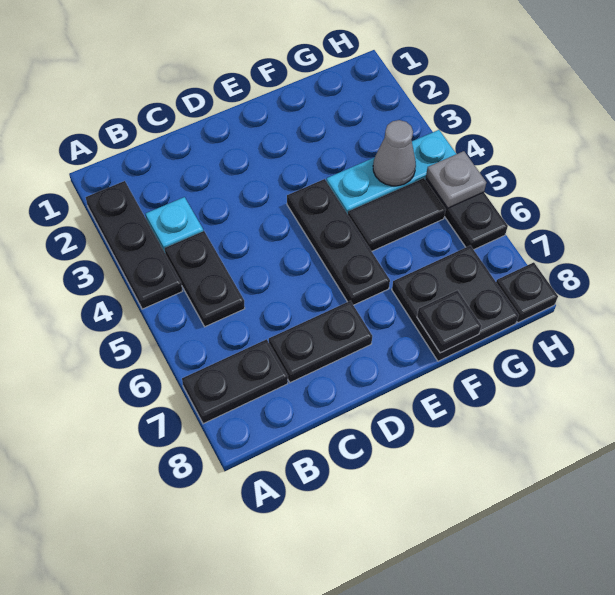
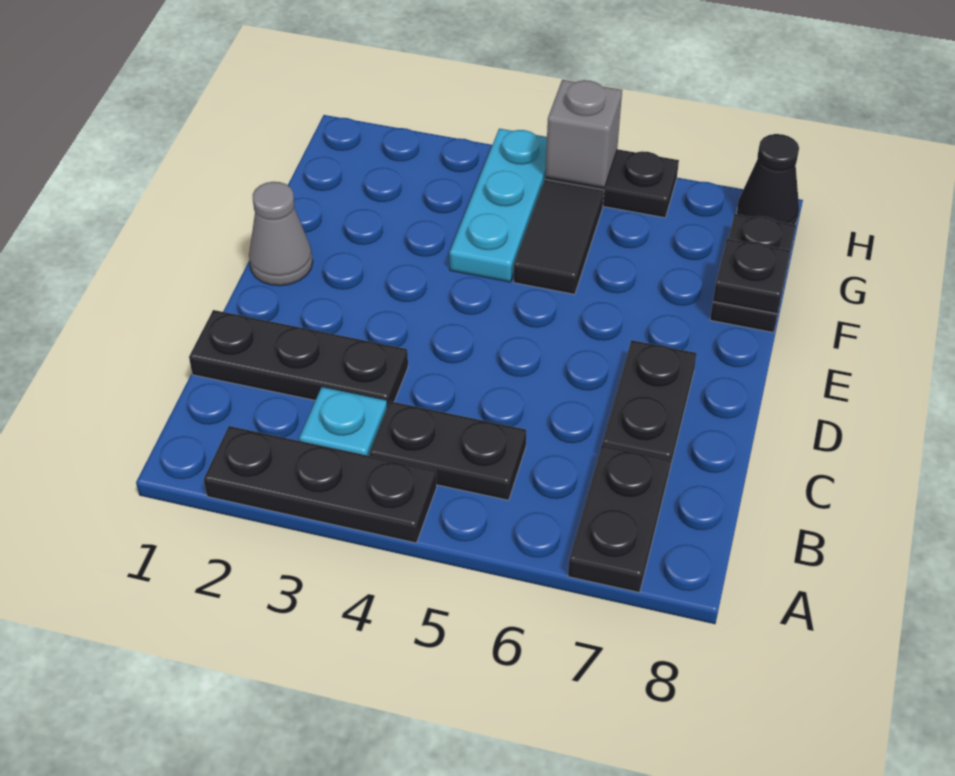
black 1x3 plate [287,179,390,305] -> black 1x3 plate moved to [189,310,408,407]
black 2x2 plate [392,245,519,361] -> black 1x2 plate [710,214,796,333]
grey 1x1 cone [373,120,416,186] -> grey 1x1 cone moved to [249,182,313,286]
grey 1x1 plate [426,151,486,208] -> grey 1x1 brick [545,80,622,188]
black 1x1 plate [496,262,558,322] -> black 1x1 cone [737,134,799,225]

